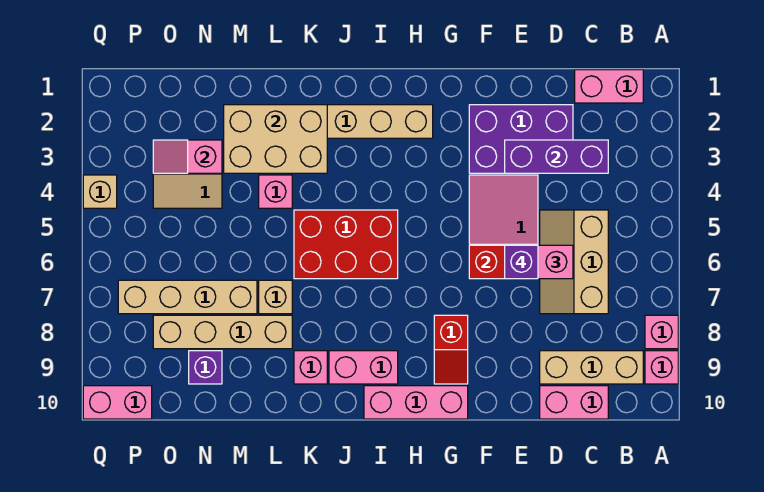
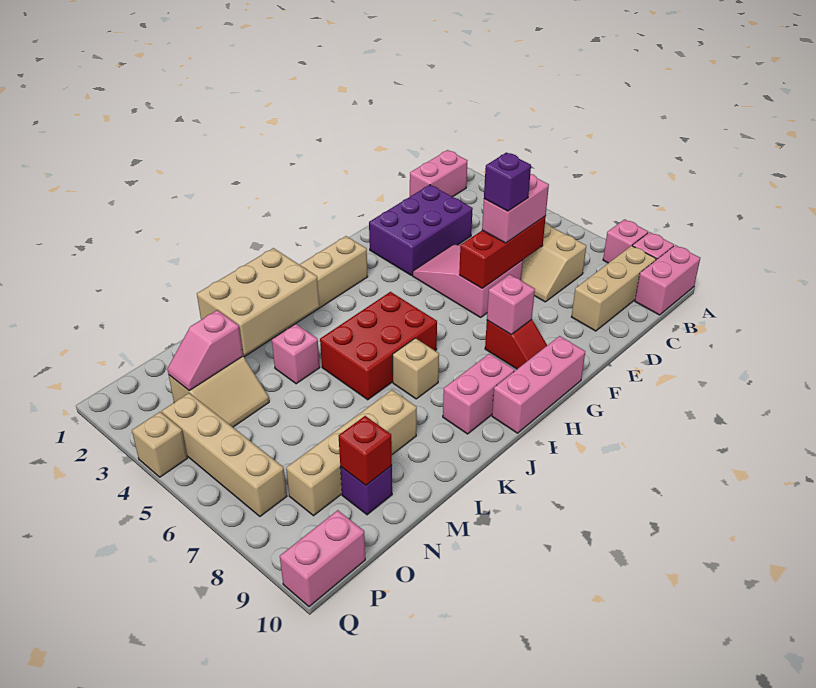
purple 1x3 brick [505,140,608,173] -> none
pink 1x2 brick [540,386,608,419] -> pink 1x2 brick moved to [635,245,700,315]
pink 1x1 brick [294,351,327,384] -> pink 1x1 brick moved to [487,275,535,334]
tan 1x1 brick [259,280,292,314] -> tan 1x1 brick moved to [393,338,439,399]
tan 1x4 brick [118,280,257,314] -> tan 1x4 brick turned to [162,393,287,516]
none -> red 1x1 brick [339,416,392,485]

